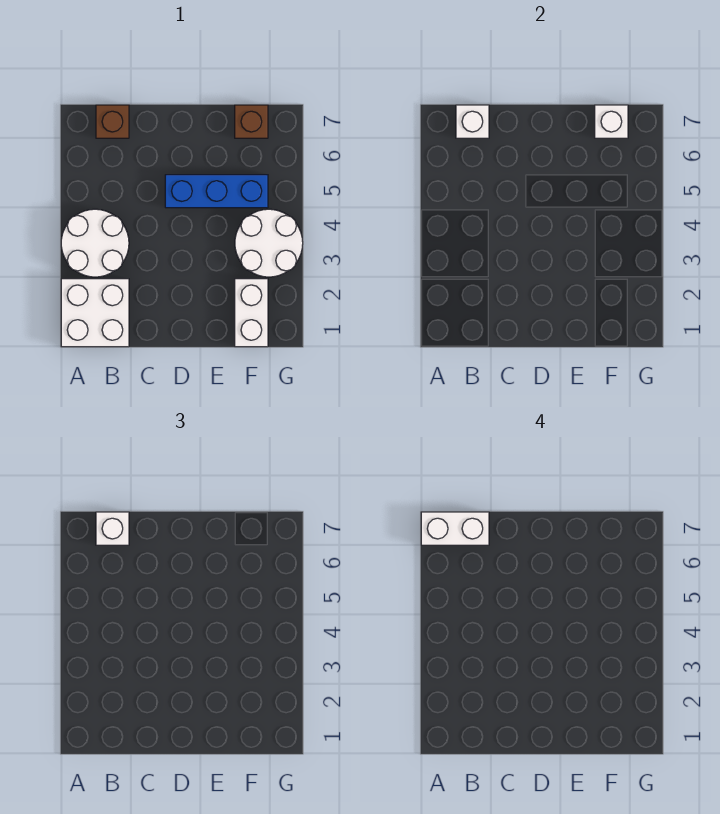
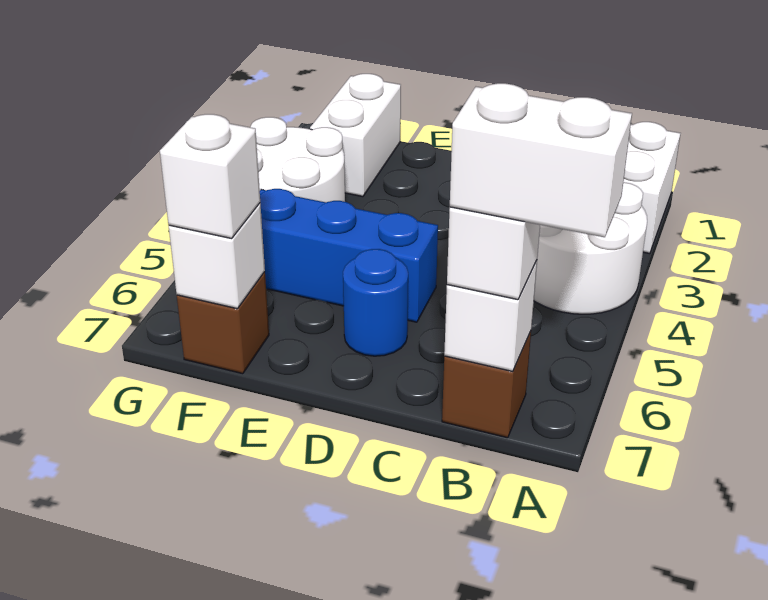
none -> blue 1x1 round brick [343,249,408,356]
none -> white 1x1 brick [160,114,260,239]

